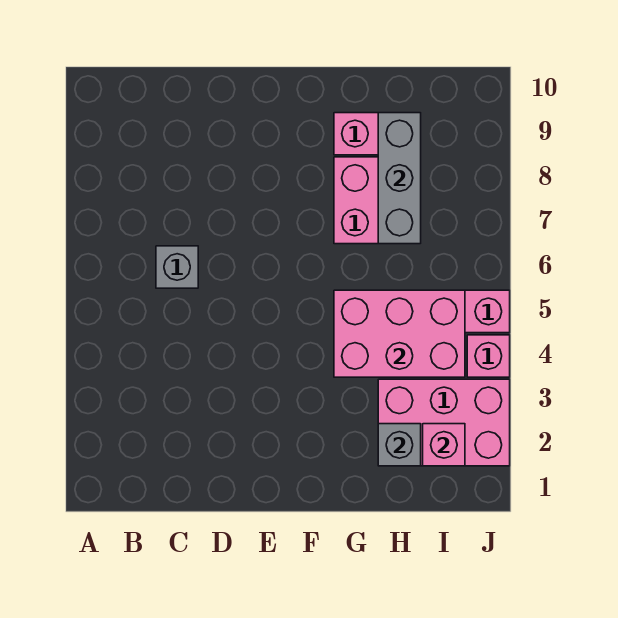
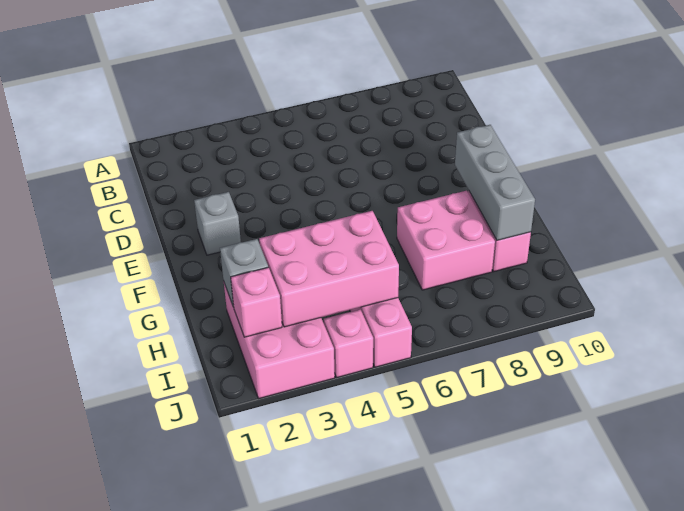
grey 1x1 brick [156,246,198,288] -> grey 1x1 brick moved to [194,192,241,255]
pink 2x3 brick [334,290,465,377] -> pink 2x3 brick turned to [259,211,399,327]
grey 1x3 brick [378,113,421,244] -> grey 1x3 brick turned to [455,125,535,240]

